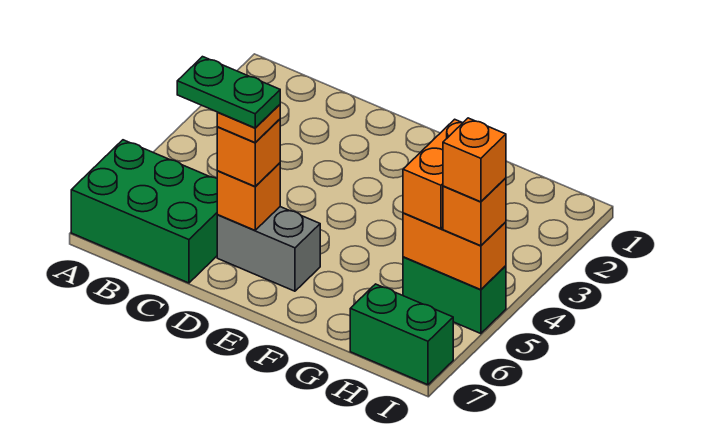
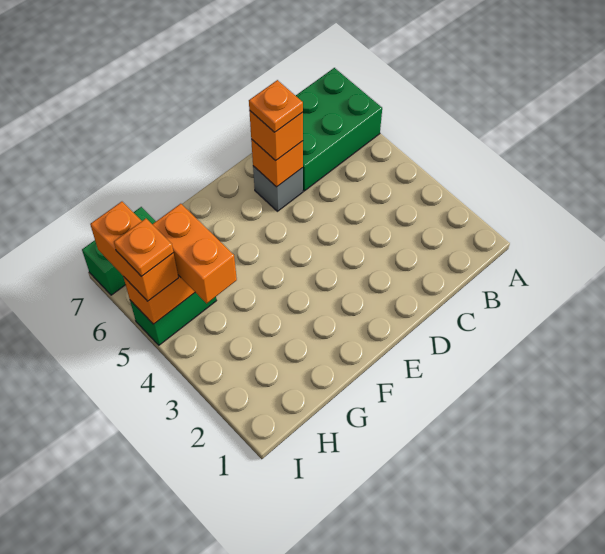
green 1x2 plate [177,57,280,128] -> none
grey 1x2 brick [217,207,320,291] -> grey 1x1 brick [253,166,303,211]
orange 1x1 brick [443,178,506,246] -> orange 1x2 brick [90,202,178,301]
orange 1x1 brick [443,118,506,202] -> orange 1x1 plate [114,219,174,277]

